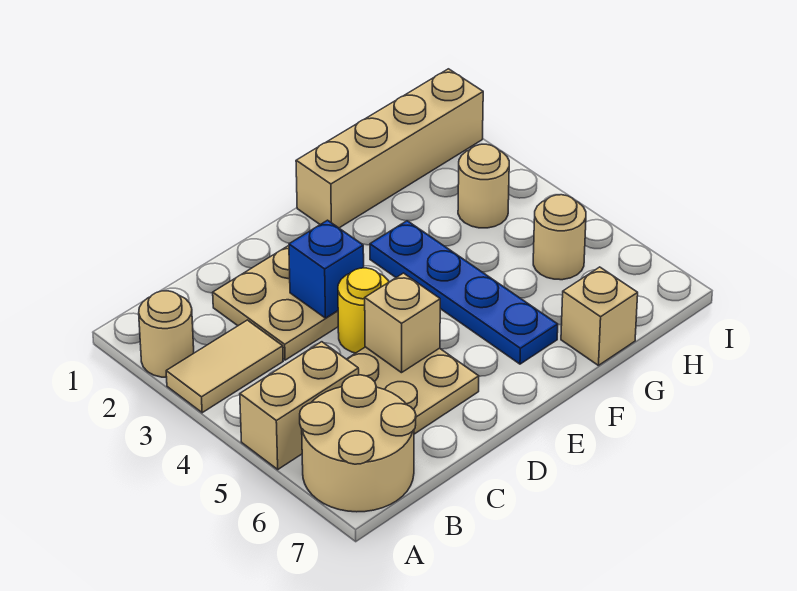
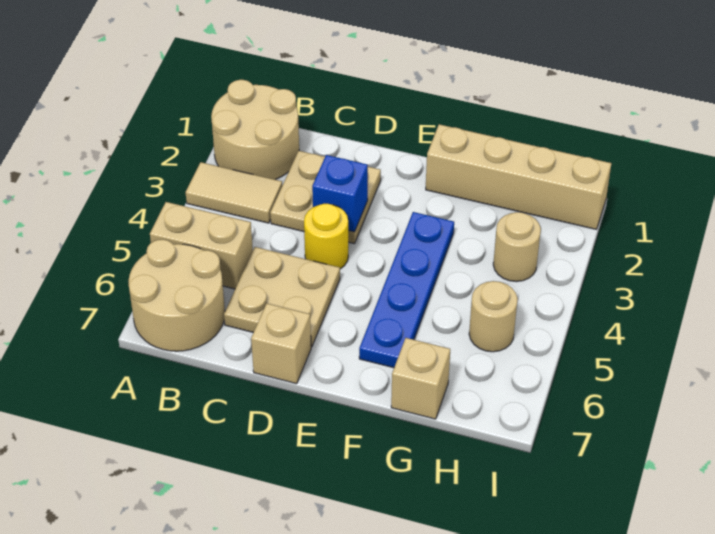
tan 1x1 round brick [139,291,194,377] -> tan 2x2 round brick [211,80,299,180]
tan 1x1 brick [365,273,440,373] -> tan 1x1 brick moved to [251,303,311,384]

